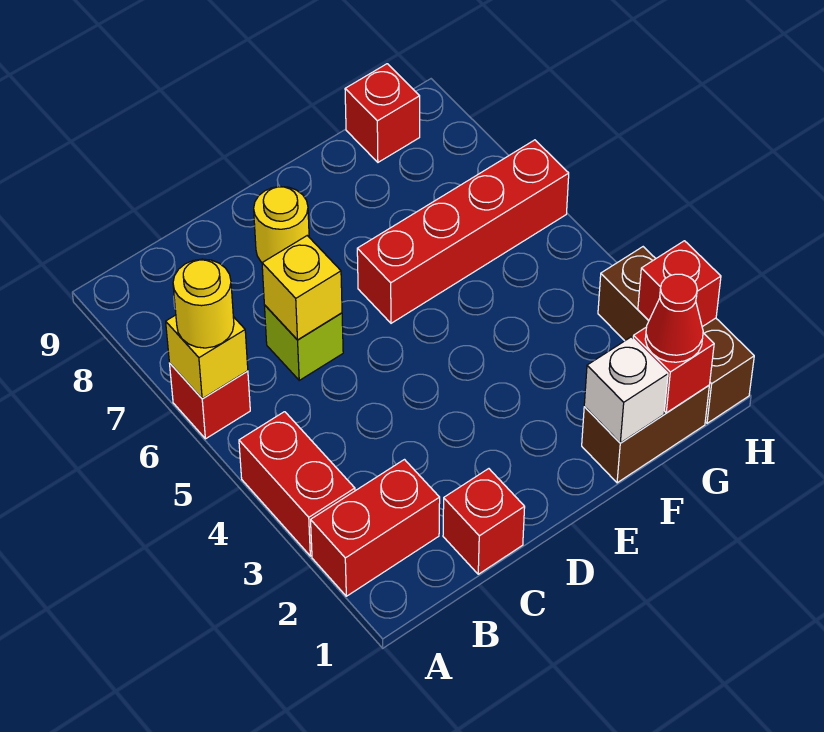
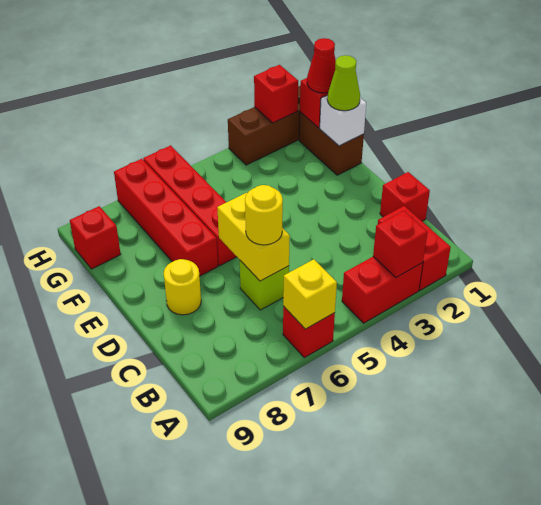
none -> red 1x1 brick [373,211,428,277]
yellow 1x1 round brick [173,259,234,348] -> yellow 1x1 round brick moved to [245,185,283,245]
yellow 1x1 brick [262,236,342,340] -> yellow 1x2 brick [217,193,290,281]
none -> red 1x4 brick [114,159,218,276]
none -> lime 1x1 cone [327,55,360,111]

